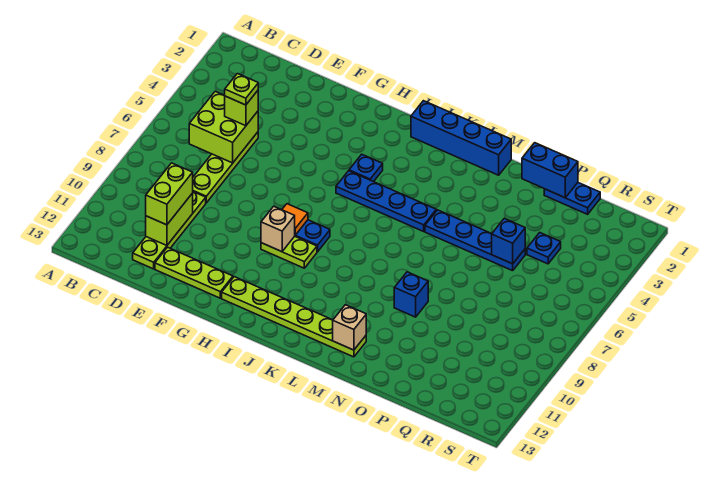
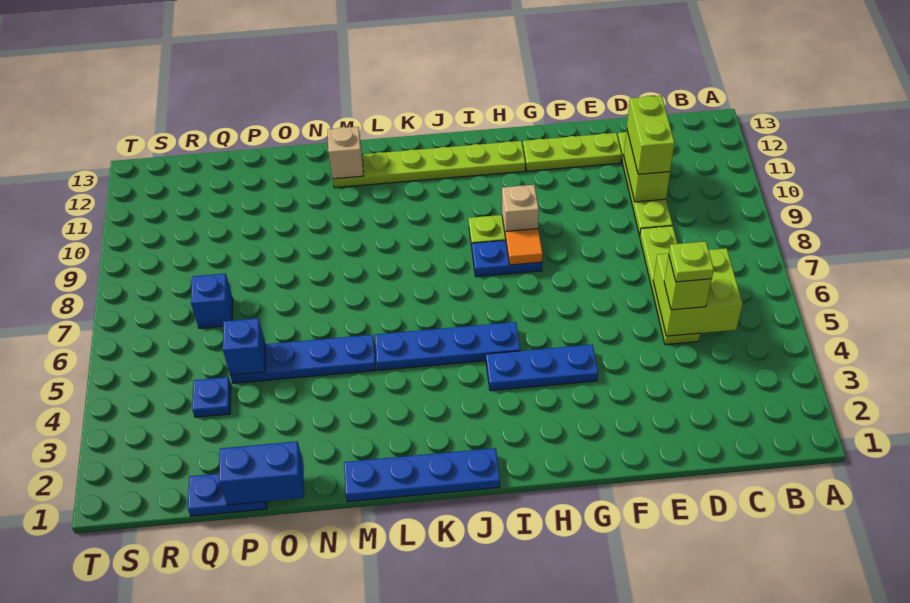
blue 1x1 plate [349,154,383,182] -> blue 1x3 plate [486,345,598,391]
blue 1x4 brick [411,101,511,175] -> blue 1x4 plate [344,448,500,502]
blue 1x1 brick [394,272,428,317] -> blue 1x1 brick moved to [191,273,233,328]

